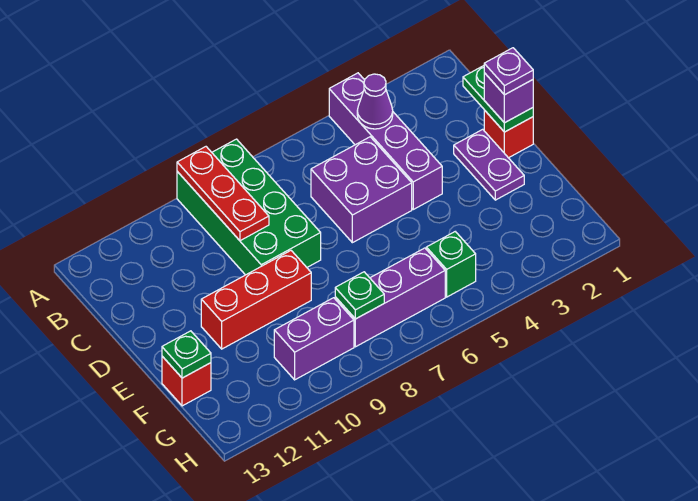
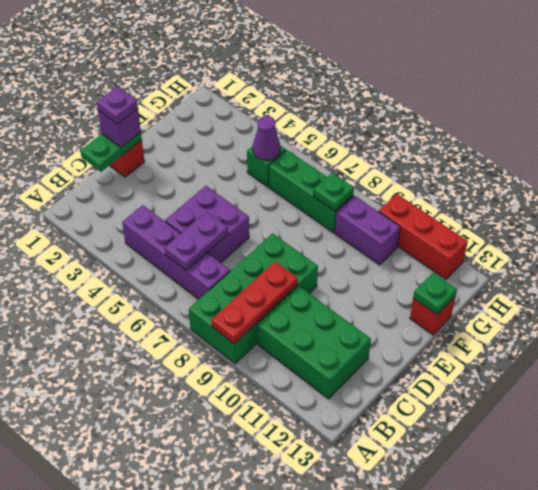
purple 1x4 brick [329,73,442,209] -> purple 1x4 brick turned to [122,205,230,299]
purple 1x1 cone [357,74,393,129] -> purple 1x1 cone moved to [253,116,280,160]
none -> green 2x3 brick [257,286,371,399]
purple 1x2 plate [454,129,524,200] -> purple 1x2 plate moved to [165,212,228,271]
red 1x3 brick [201,251,311,349] -> red 1x3 brick moved to [379,194,468,279]
purple 1x3 brick [335,248,445,347] -> green 1x3 brick [269,150,353,233]

